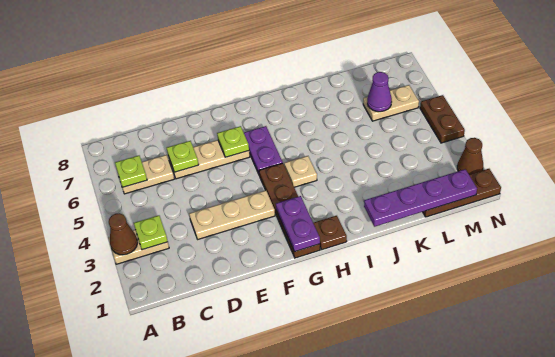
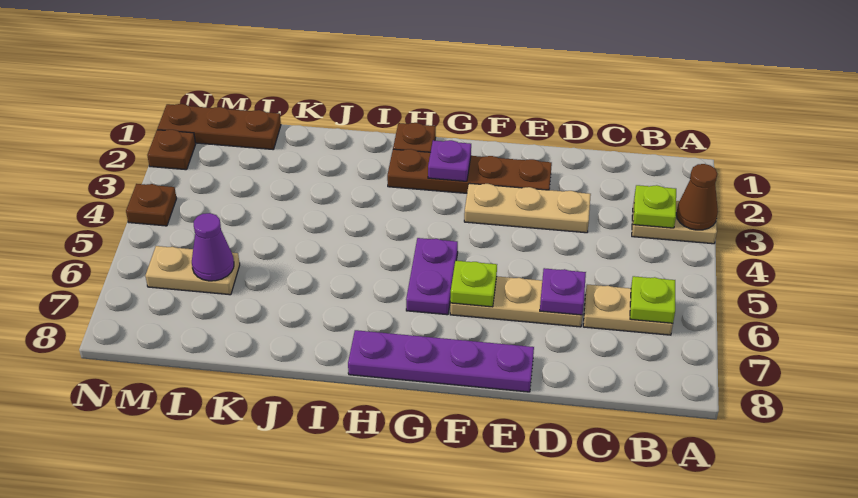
lime 1x1 plate [167,141,199,172] -> purple 1x1 plate [540,268,586,315]
brown 1x4 plate [259,163,320,258] -> brown 1x4 plate turned to [387,149,552,193]
purple 1x2 plate [276,196,320,252] -> purple 1x1 plate [428,140,471,181]
tan 1x1 plate [284,156,317,187] -> none
purple 1x4 plate [364,169,477,227] -> purple 1x4 plate moved to [348,330,534,392]
brown 1x1 cone [457,138,483,174] -> brown 1x1 plate [147,130,196,170]
brown 1x2 plate [420,95,465,143] -> brown 1x1 plate [126,184,177,226]

